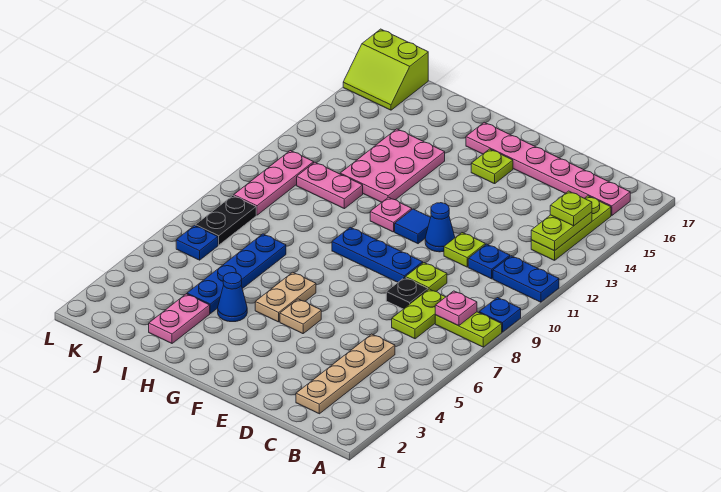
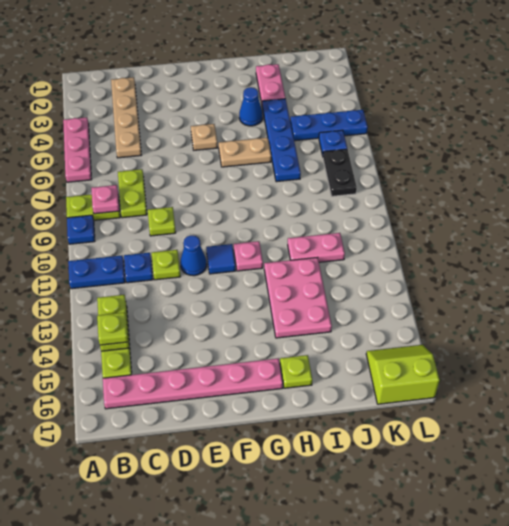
black 1x1 plate [386,277,428,309] -> none
blue 1x3 plate [332,227,423,282] -> blue 1x3 plate moved to [290,110,368,141]
lime 1x1 plate [471,149,513,184] -> lime 1x1 plate moved to [280,355,312,388]
tan 1x2 plate [255,272,316,322] -> tan 1x2 plate turned to [219,138,271,167]
pink 1x3 plate [234,151,314,215] -> pink 1x3 plate moved to [63,117,92,182]

